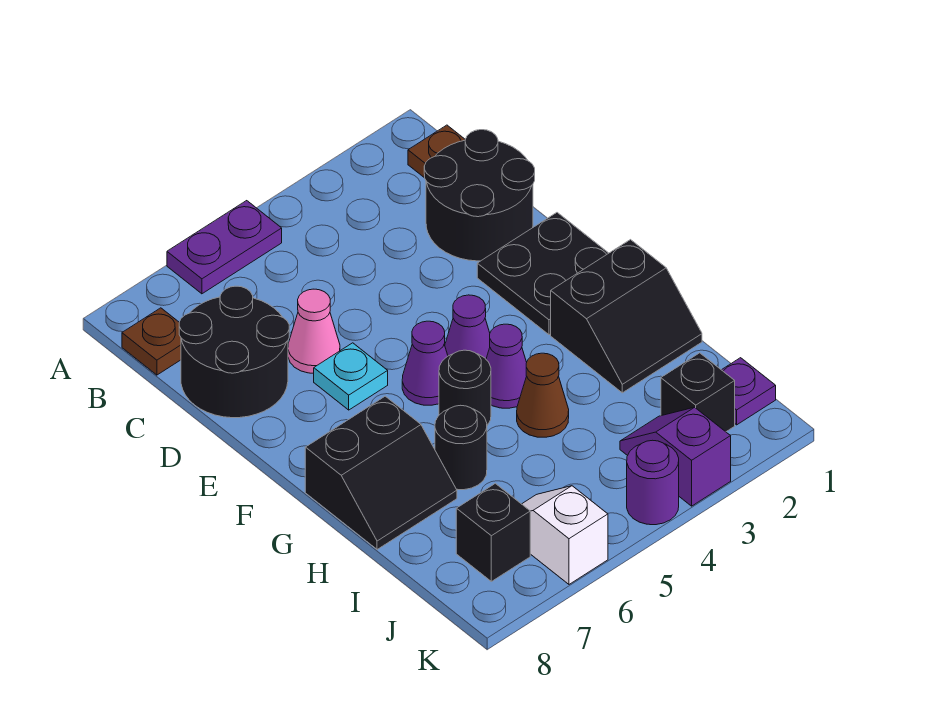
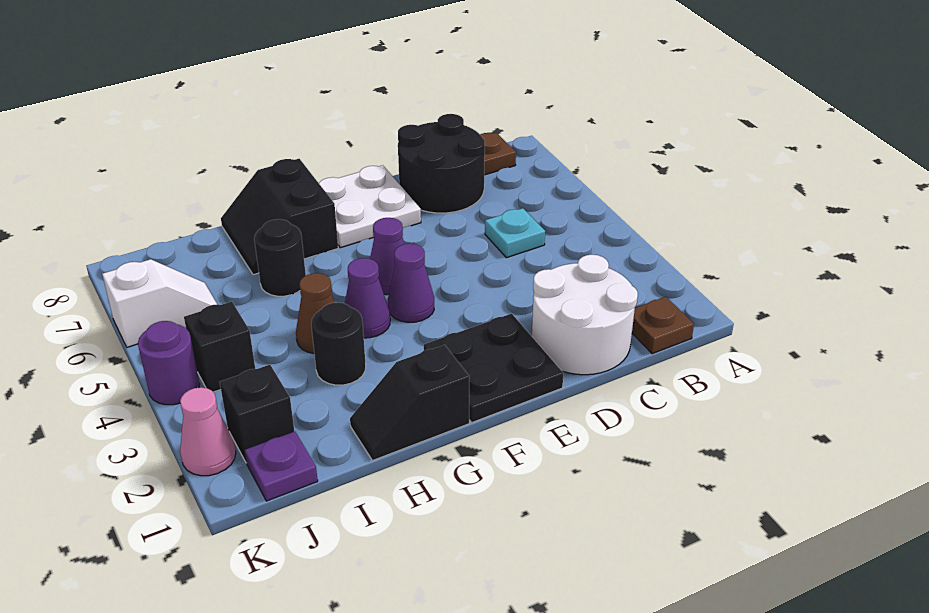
purple 1x2 plate [167,201,282,294] -> none
black 2x2 round brick [424,130,535,261] -> white 2x2 round brick [532,255,638,375]
pink 1x1 cone [288,289,340,373] -> pink 1x1 cone moved to [180,387,236,476]
cyan 1x1 plate [314,343,388,410] -> cyan 1x1 plate moved to [485,208,545,258]
none -> white 2x2 plate [319,165,421,248]
black 2x2 slope [551,240,702,393] -> black 1x2 slope [350,345,469,461]
black 1x1 round brick [439,350,491,425] -> black 1x1 round brick moved to [311,302,366,385]
purple 1x2 slope [620,407,731,506] -> none
black 1x1 brick [456,483,530,581] -> black 1x1 brick moved to [184,302,255,392]

